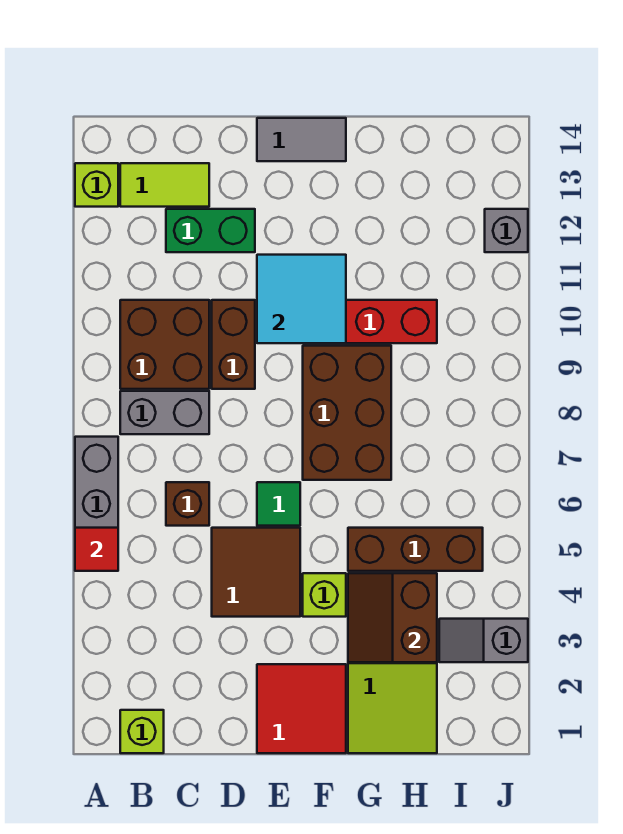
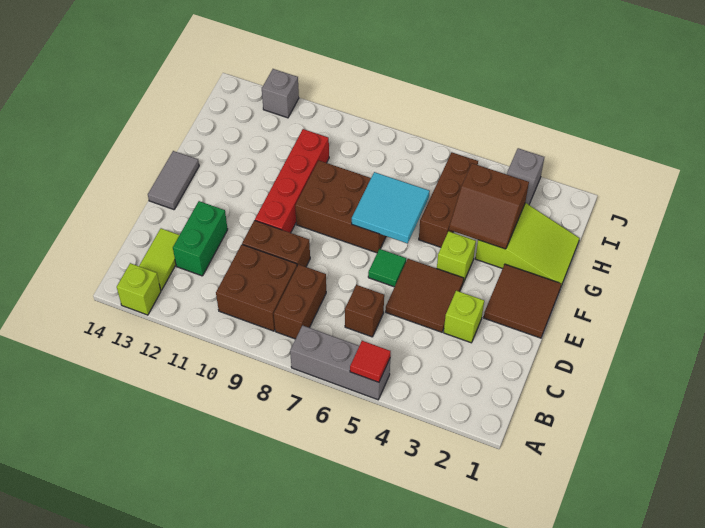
lime 1x1 brick [120,710,164,753] -> lime 1x1 brick moved to [444,291,484,343]
grey 1x2 brick [120,391,209,434] -> brown 1x2 brick [274,264,326,339]
red 2x2 tile [257,664,346,753] -> brown 2x2 tile [484,264,561,338]
cyan 2x2 tile [257,255,346,343] -> cyan 2x2 tile moved to [352,172,430,244]

